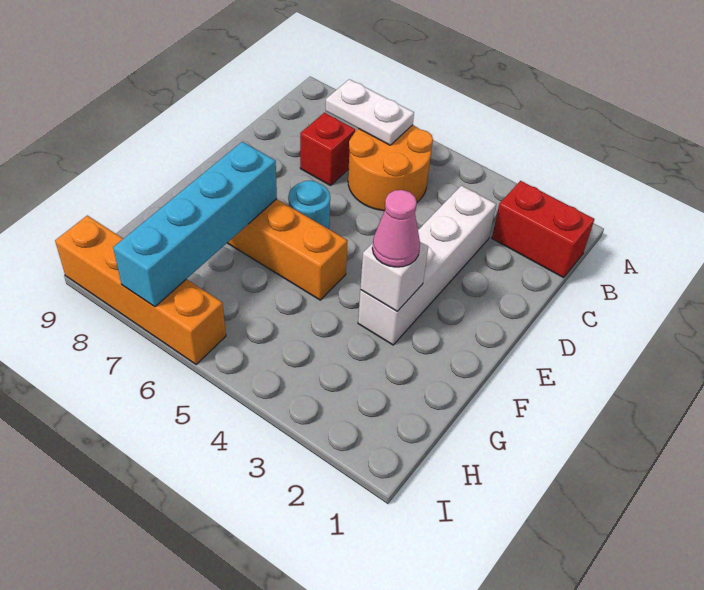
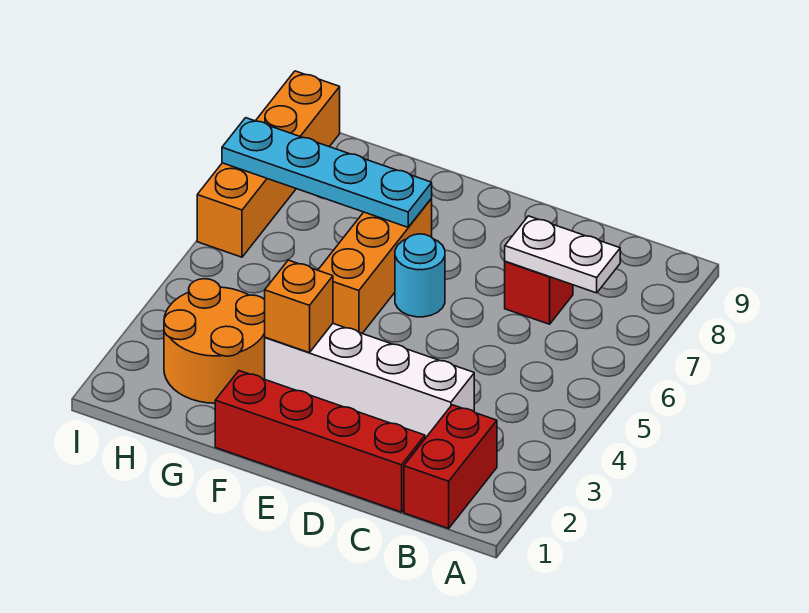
orange 2x2 round brick [348,125,433,211] -> orange 2x2 round brick moved to [164,279,265,403]
white 1x2 plate [326,79,414,145] -> white 1x2 plate turned to [505,216,620,293]
none -> red 1x4 brick [215,371,425,512]
white 1x1 brick [360,242,428,311] -> orange 1x1 brick [265,260,333,353]
pink 1x1 cone [372,190,420,267] -> none
cyan 1x4 brick [113,142,277,307] -> cyan 1x4 plate [222,118,432,227]

